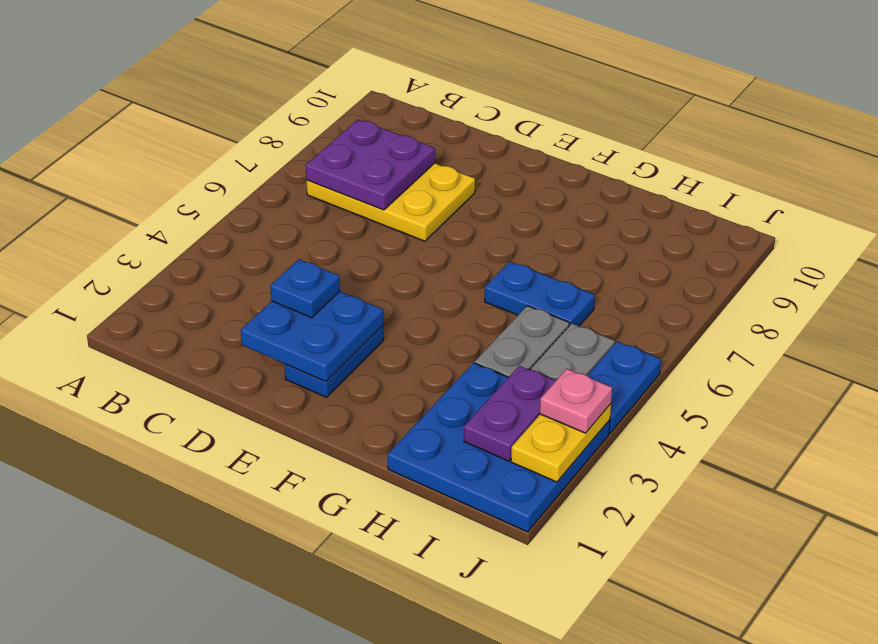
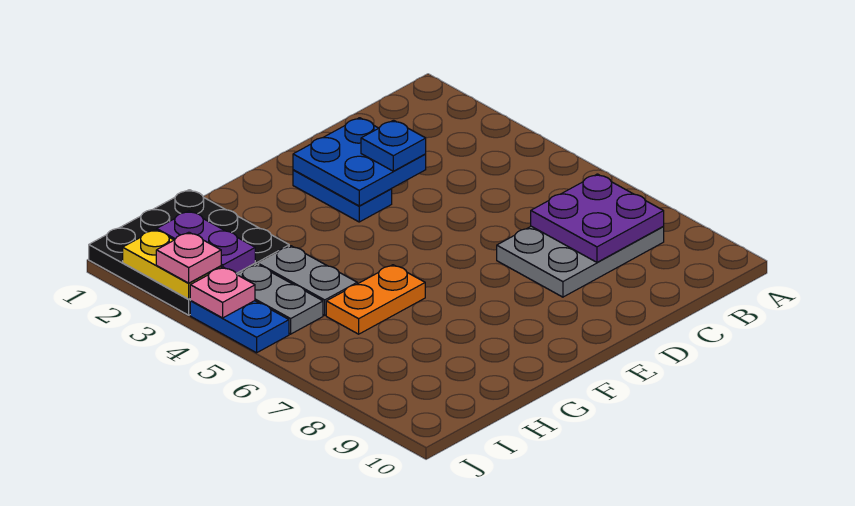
yellow 2x3 plate [307,163,475,241] -> grey 2x3 plate [497,226,664,297]
blue 1x2 plate [485,262,595,326] -> orange 1x2 plate [326,265,425,334]
blue 3x3 plate [388,363,610,532] -> black 3x3 plate [89,190,289,315]
none -> pink 1x1 plate [190,267,255,318]

